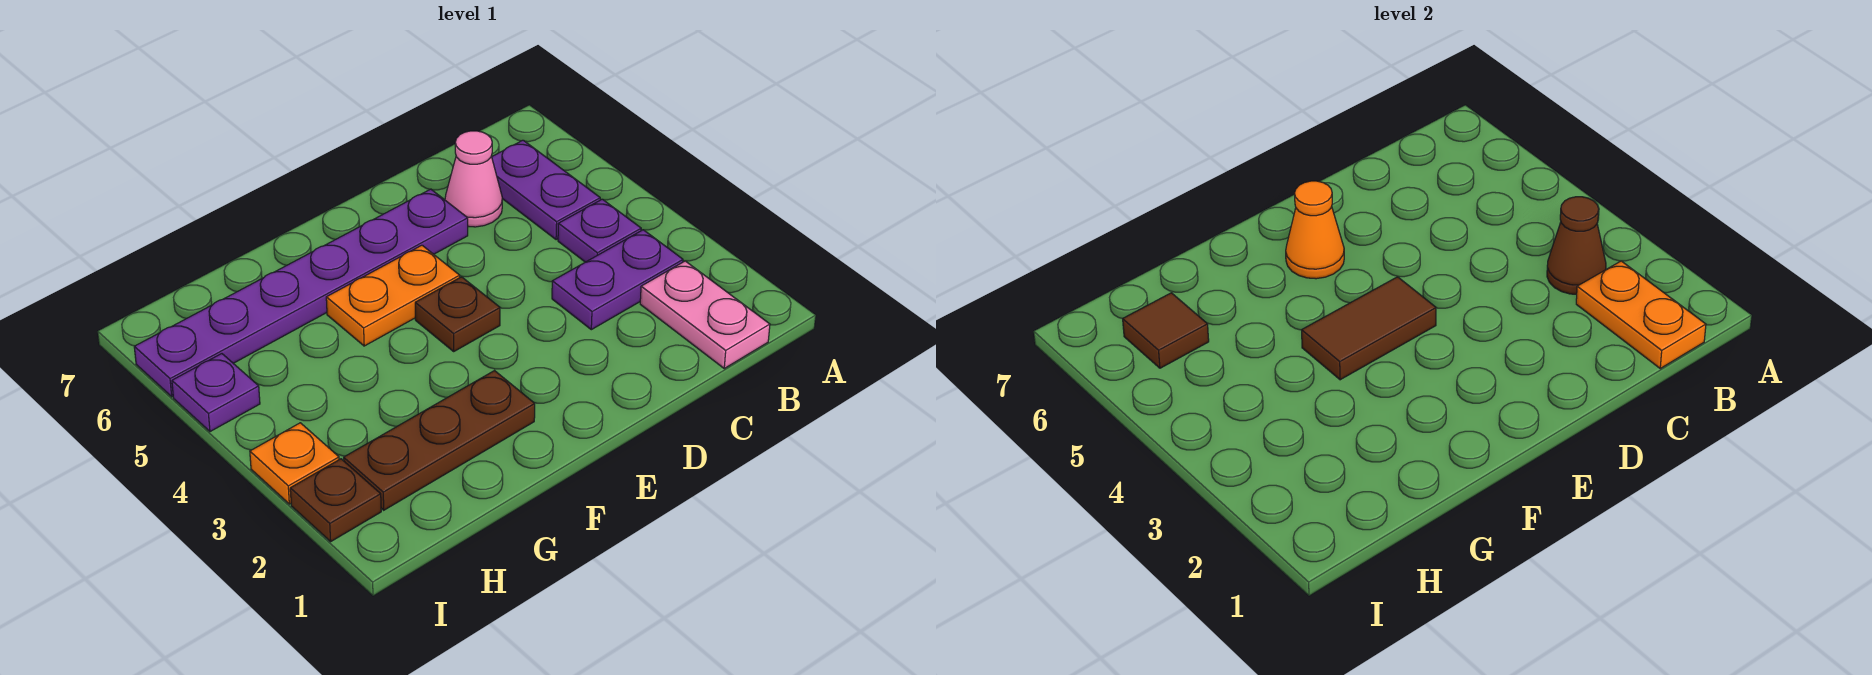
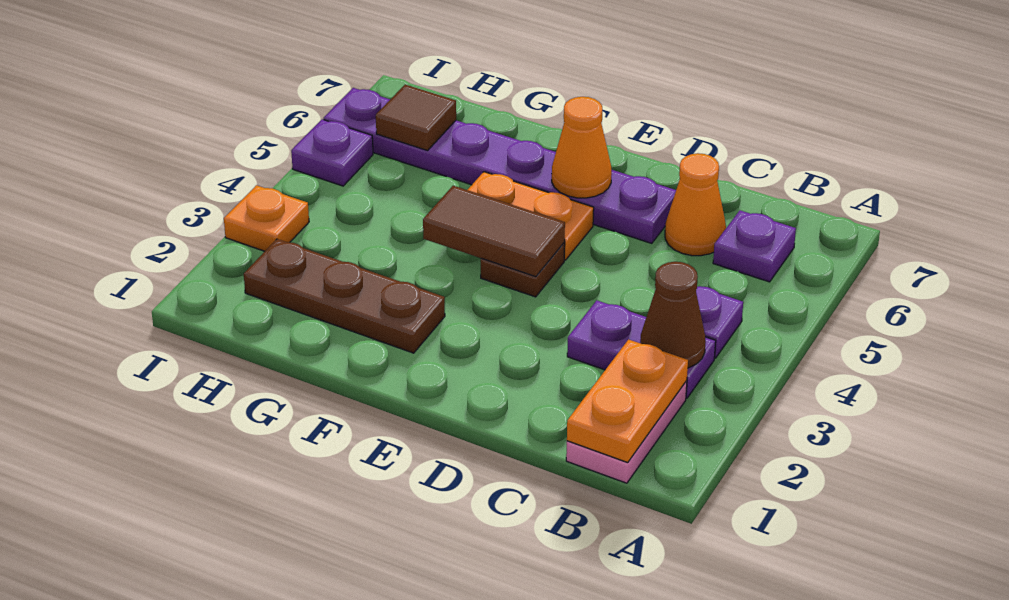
purple 1x2 plate [492,140,600,240] -> purple 1x1 plate [713,210,796,282]
pink 1x1 cone [445,131,502,227] -> orange 1x1 cone [665,153,726,256]
brown 1x1 plate [290,459,381,542] -> none

